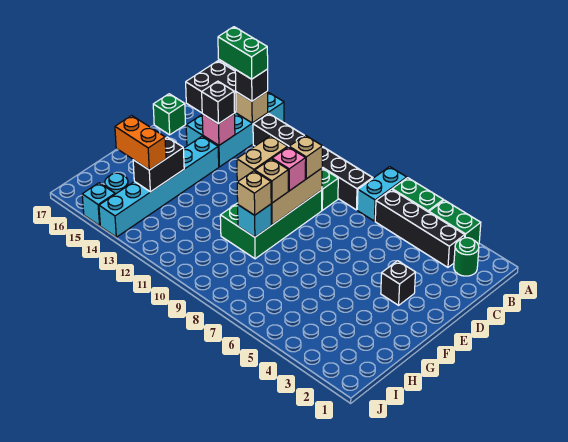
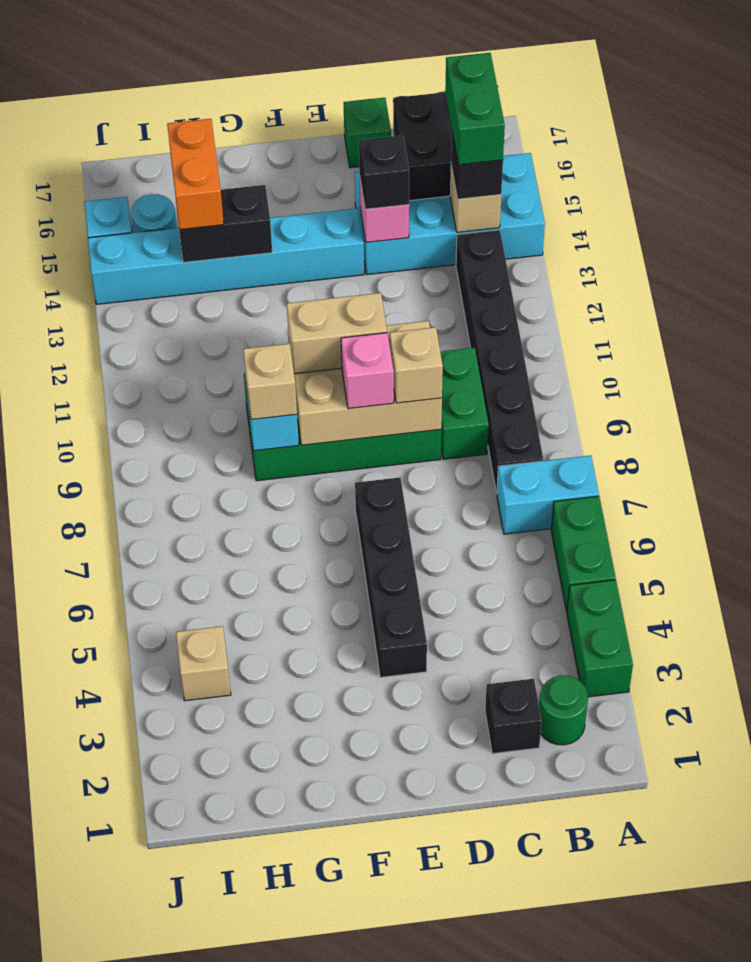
black 1x4 brick [375,189,465,267] -> black 1x4 brick moved to [355,477,427,677]
black 1x1 brick [381,261,416,305] -> black 1x1 brick moved to [485,679,542,754]
tan 1x1 brick [255,159,288,203] -> tan 1x1 brick moved to [176,626,231,701]

